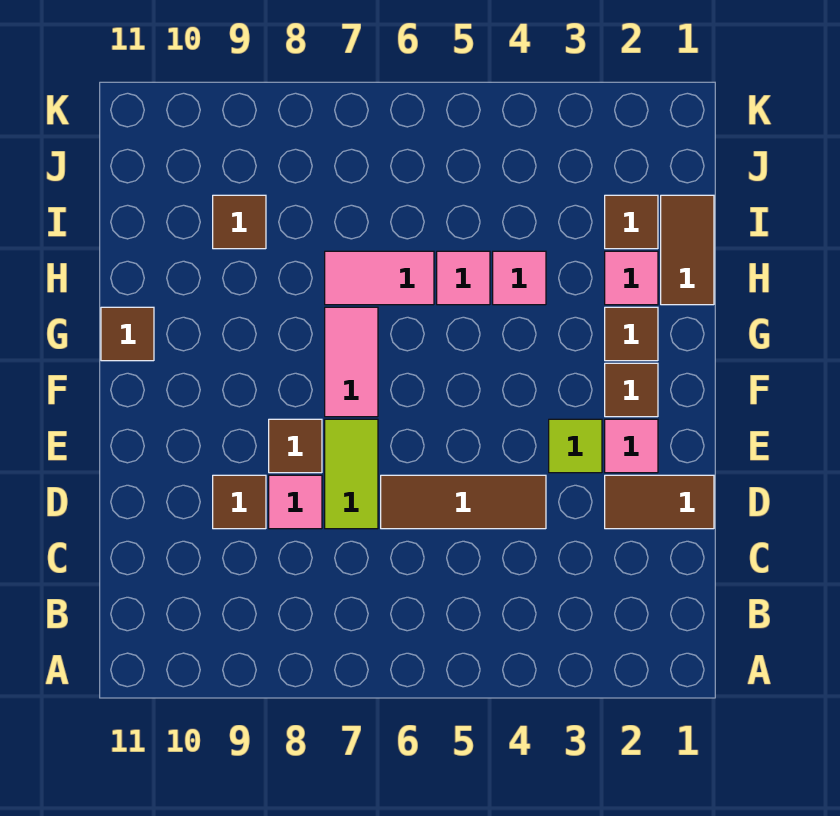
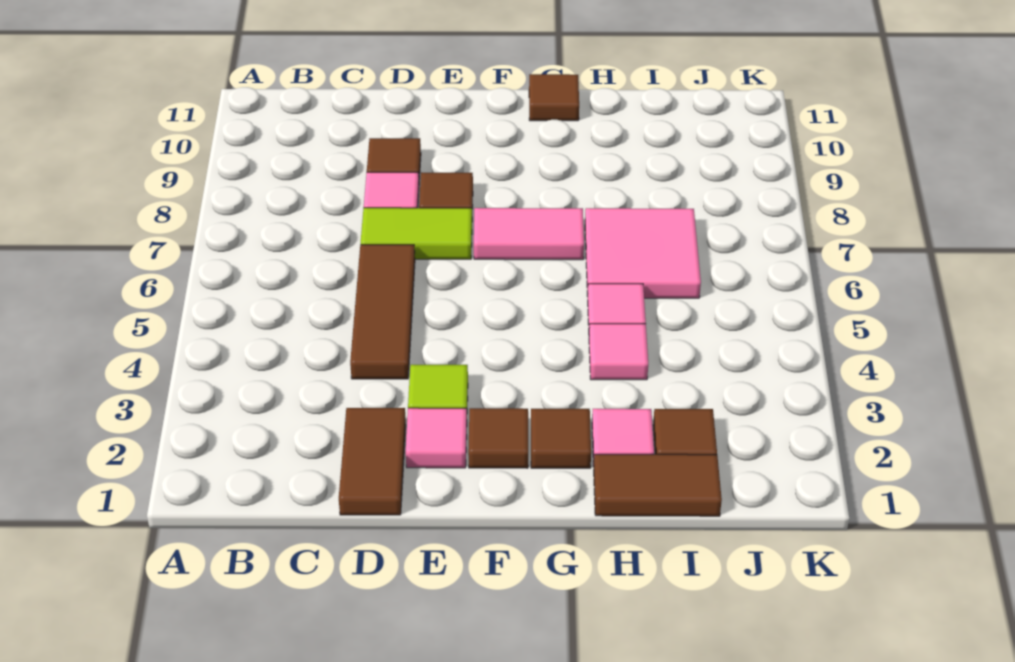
pink 1x2 tile [325,251,434,305] -> pink 2x2 tile [585,208,701,298]
brown 1x1 tile [213,195,266,249] -> none

